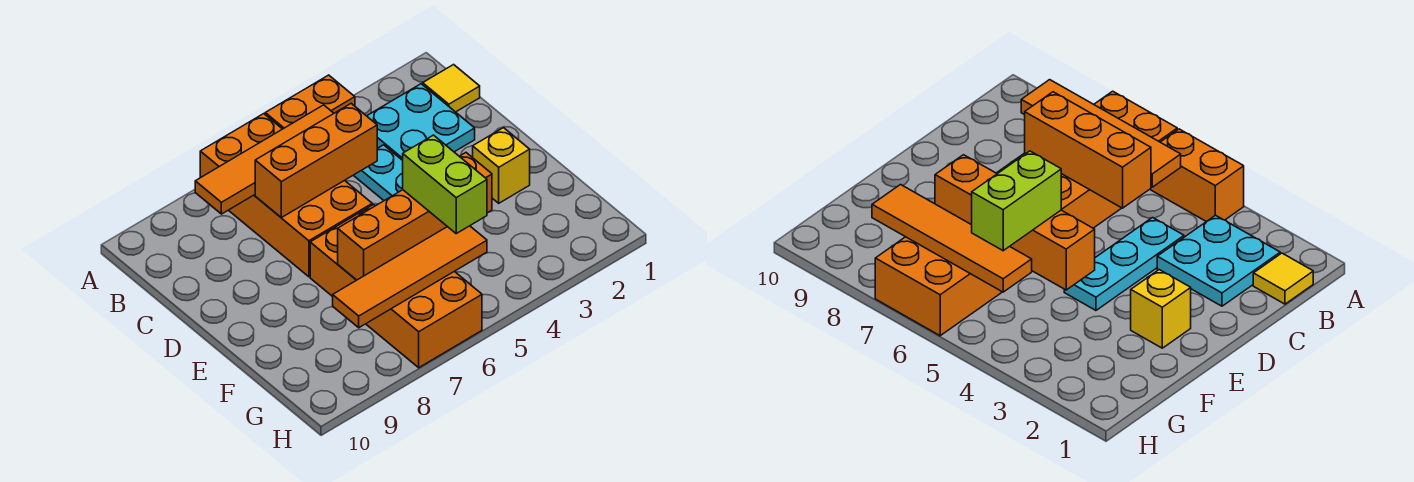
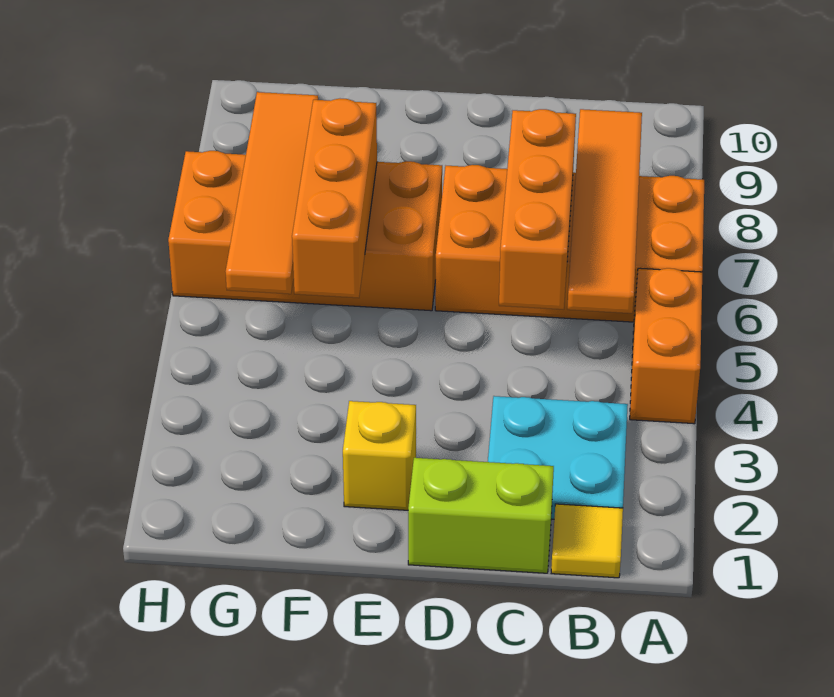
cyan 1x3 plate [353,145,403,201] -> none
orange 1x4 brick [338,153,492,280] -> orange 1x3 brick [292,99,377,298]
lime 1x2 brick [403,135,487,233] -> lime 1x2 brick moved to [408,458,554,573]

